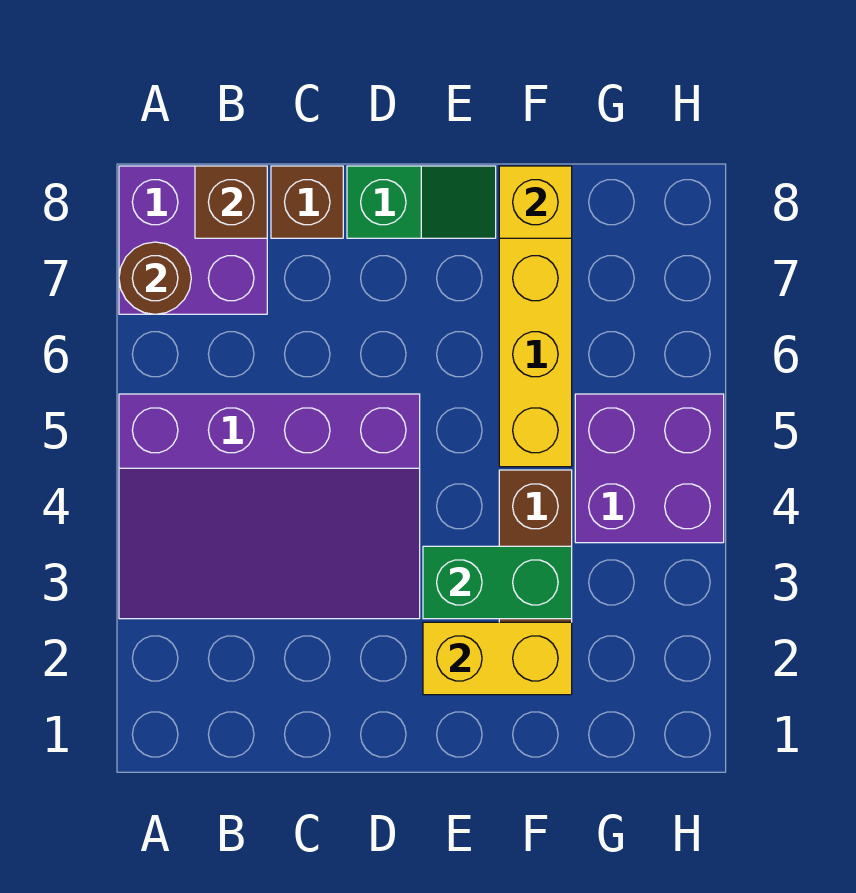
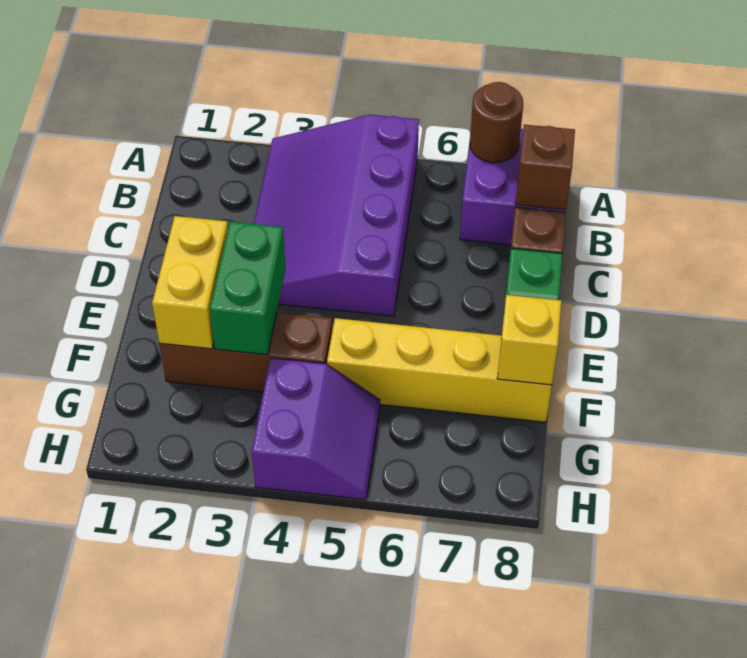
purple 2x2 brick [575,394,724,543] -> purple 2x2 slope [252,358,380,500]

